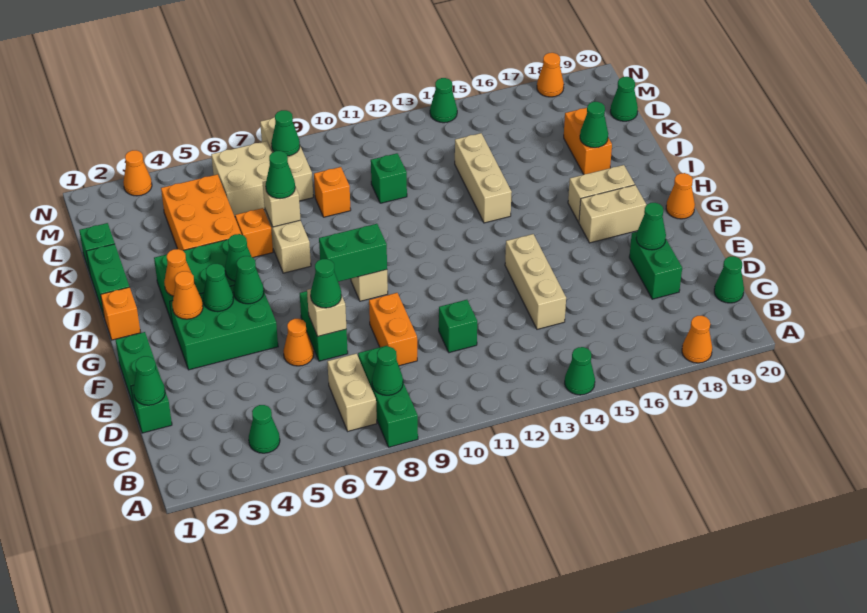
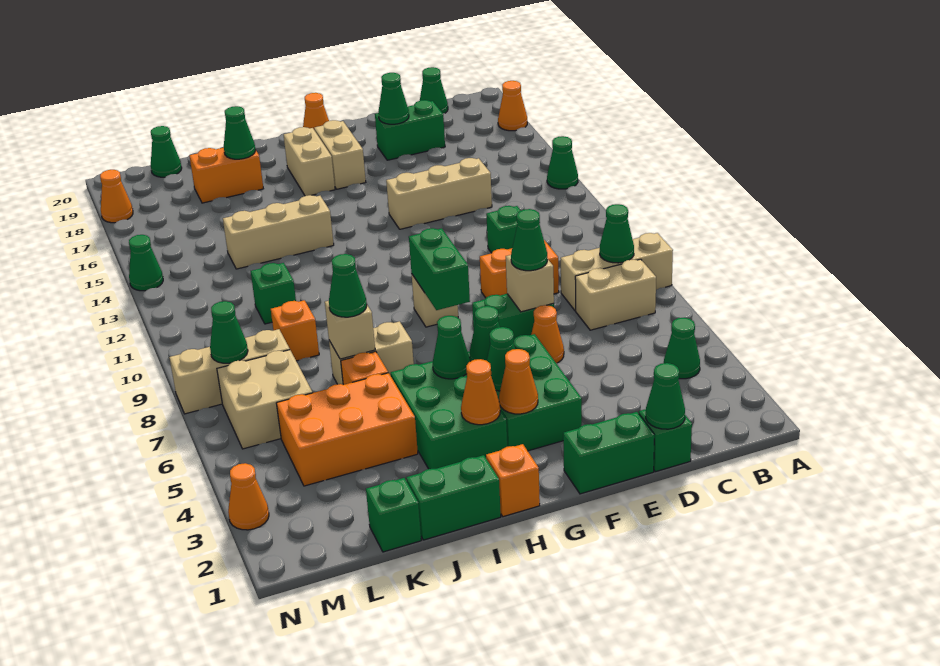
green 1x3 brick [358,346,418,447] -> tan 1x3 brick [561,233,673,311]

